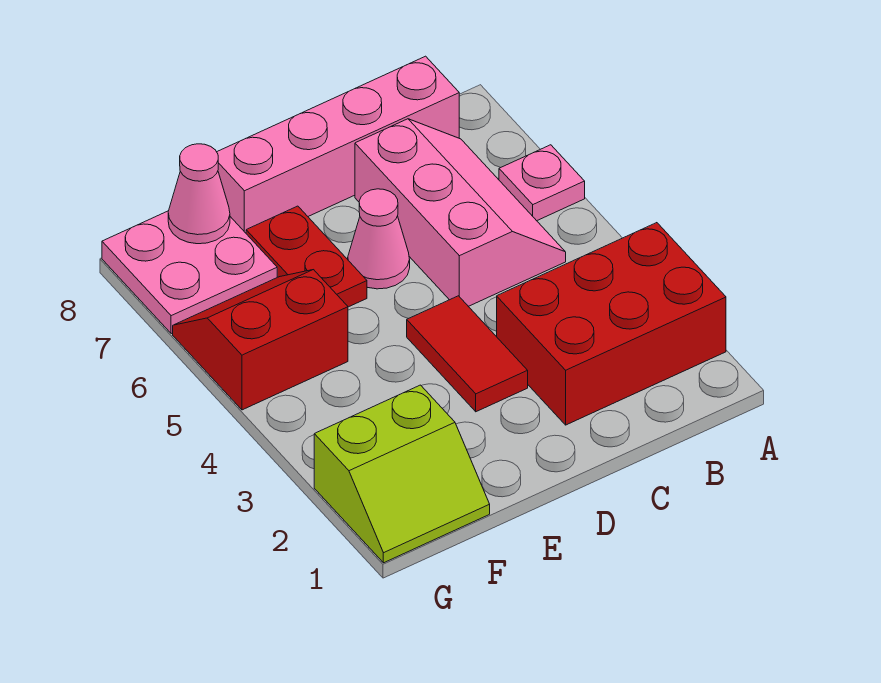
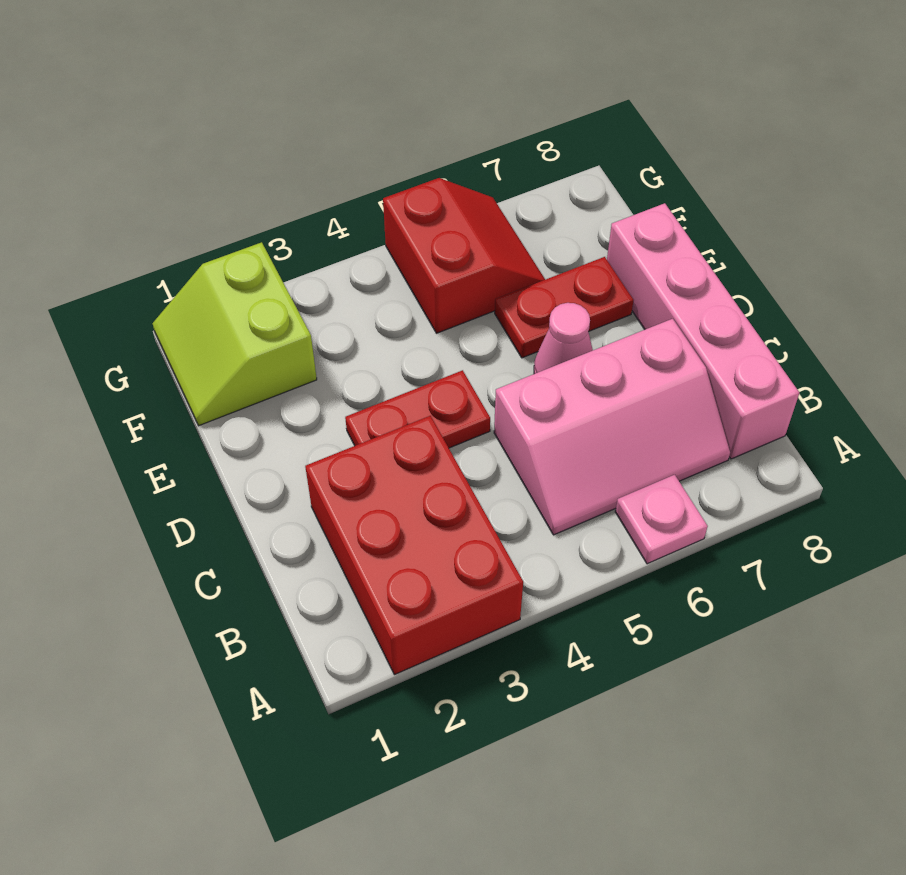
red 1x2 tile [407,296,528,412] -> red 1x2 plate [345,370,490,448]
pink 2x2 plate [102,211,277,334] -> none
pink 1x1 cone [168,144,230,244] -> none

